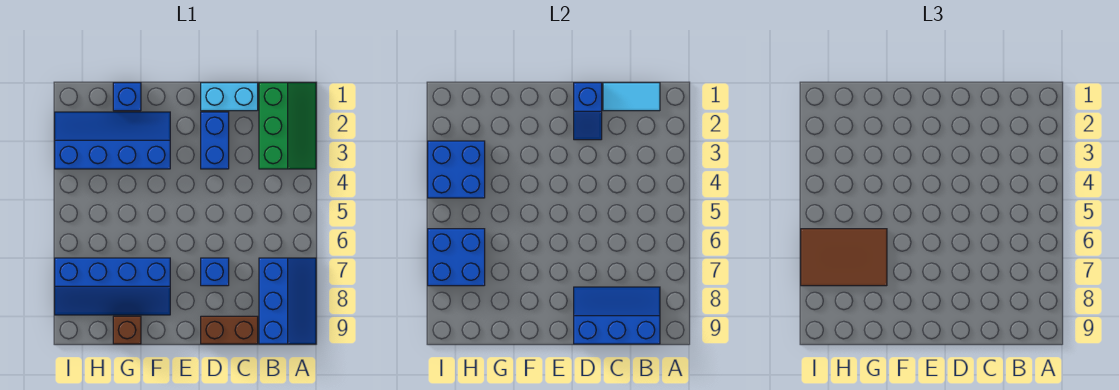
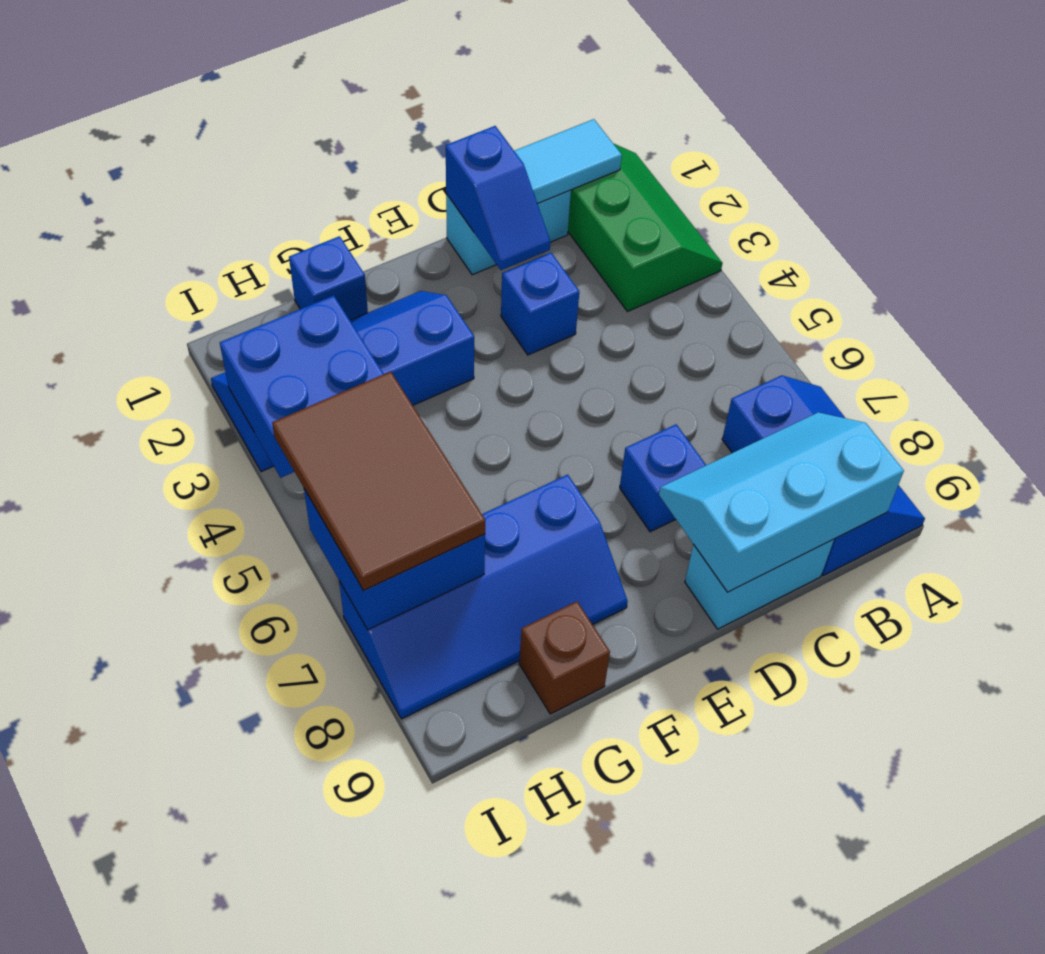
blue 2x3 slope [574,287,660,344] -> cyan 2x3 slope [659,412,904,592]
brown 1x2 brick [201,316,258,344] -> cyan 1x2 brick [685,539,834,629]
blue 1x2 brick [201,112,229,169] -> blue 1x1 brick [501,253,579,355]
brown 2x3 tile [801,229,887,286] -> brown 2x3 tile turned to [272,372,485,590]

